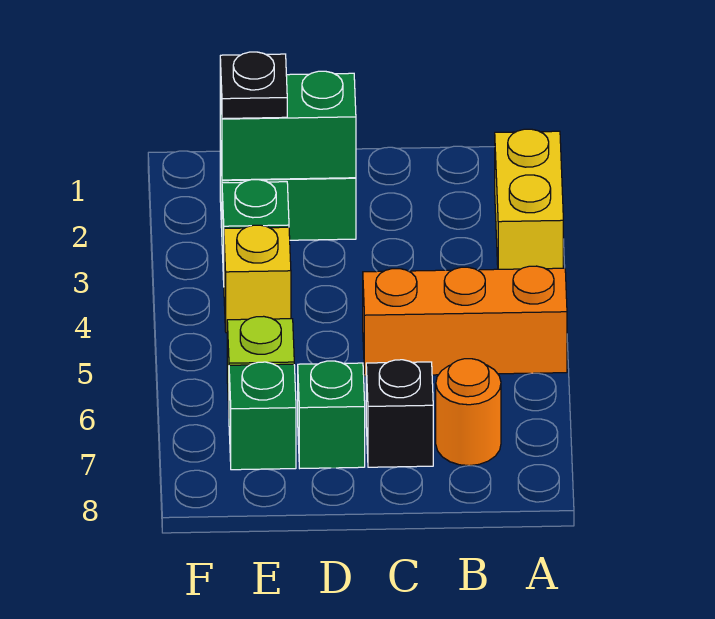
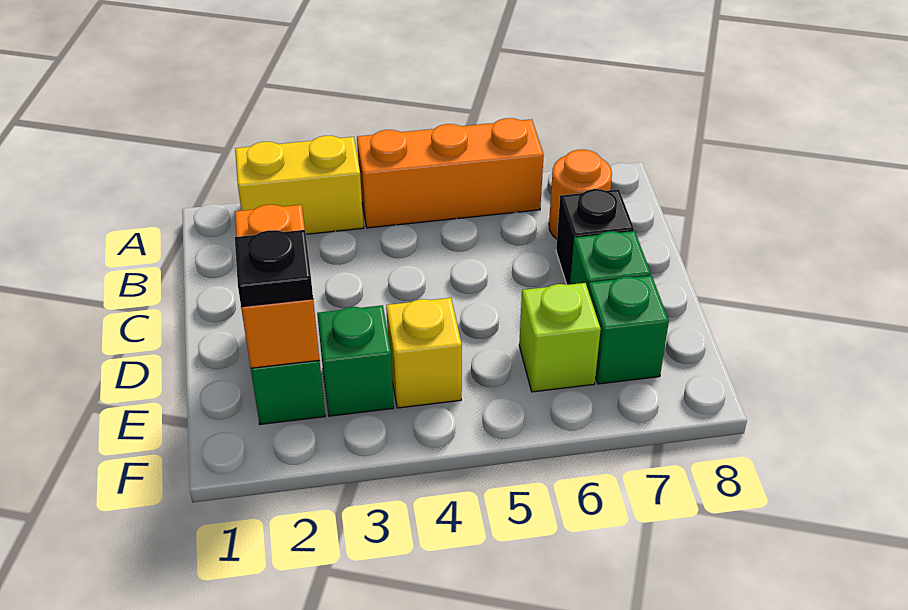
orange 1x3 brick [363,266,567,376] -> orange 1x3 brick turned to [357,118,544,228]
green 1x2 brick [220,71,356,180] -> orange 1x2 brick [235,205,319,368]

